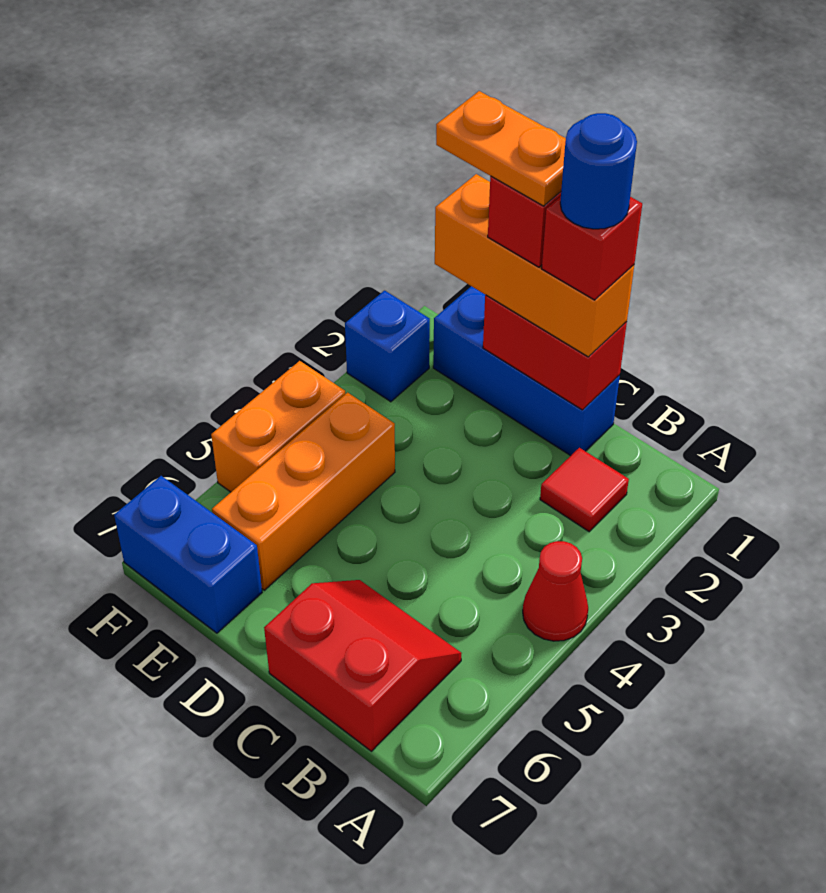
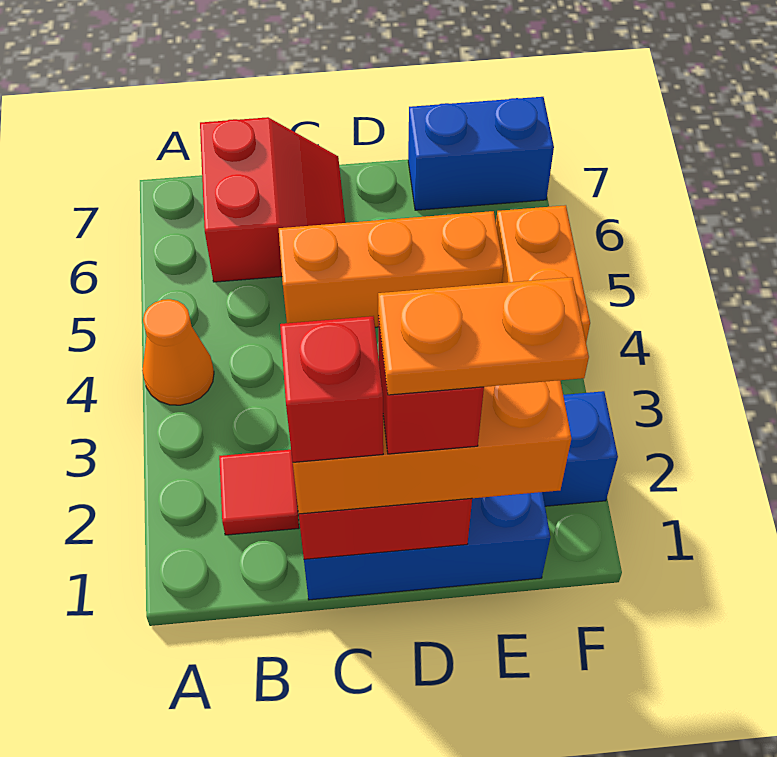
red 1x1 cone [523,541,588,641] -> orange 1x1 cone [142,299,214,405]
red 2x2 slope [264,580,462,751] -> red 2x2 slope turned to [200,117,345,282]
blue 1x1 round brick [560,113,637,229] -> none
orange 1x3 brick [212,392,395,590] -> orange 1x3 brick turned to [279,211,503,327]

